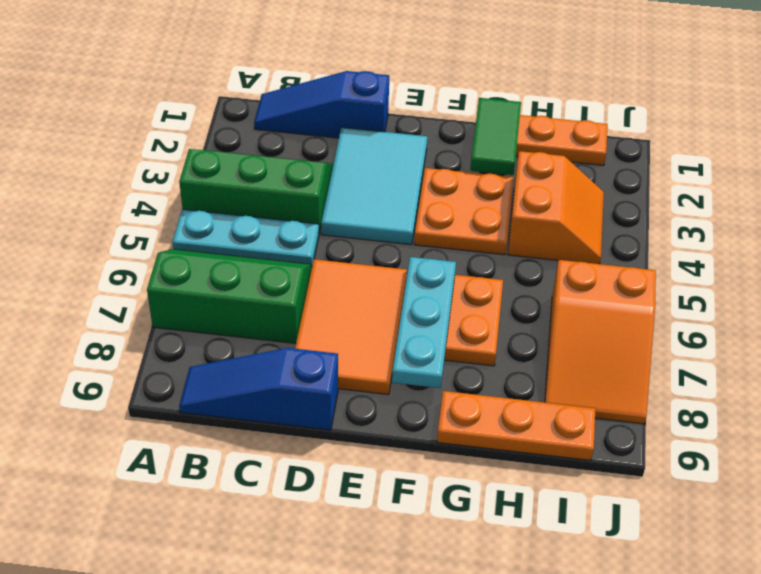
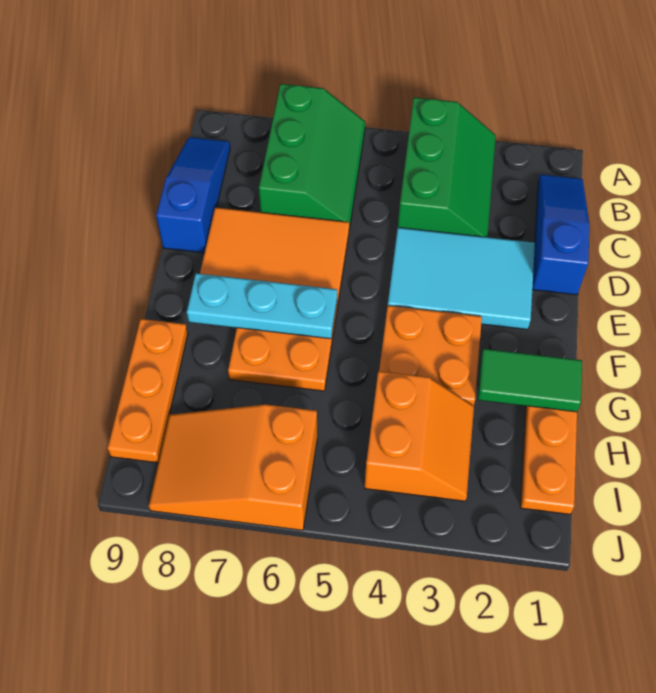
cyan 1x3 plate [172,209,319,266] -> none
orange 2x2 slope [508,151,604,264] -> orange 2x2 slope turned to [365,371,474,501]

